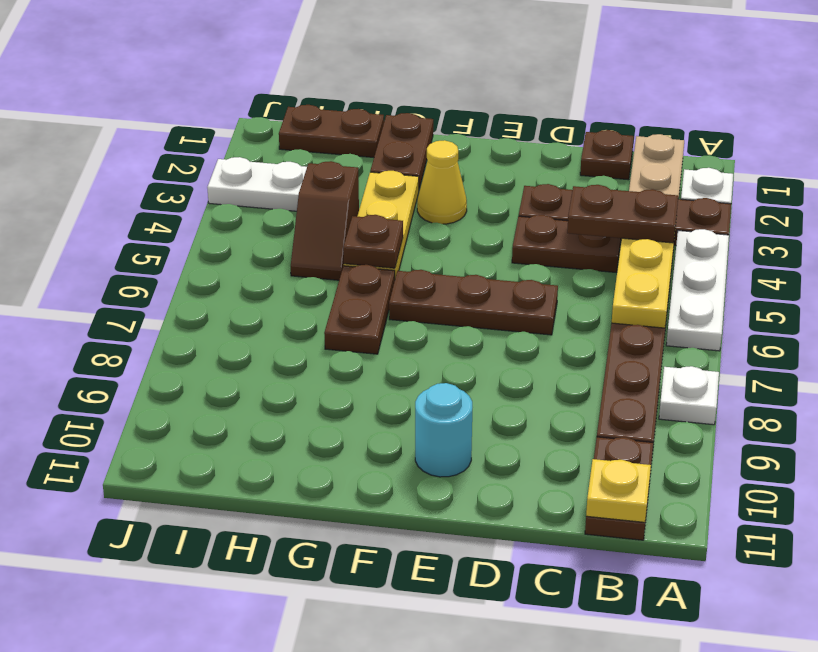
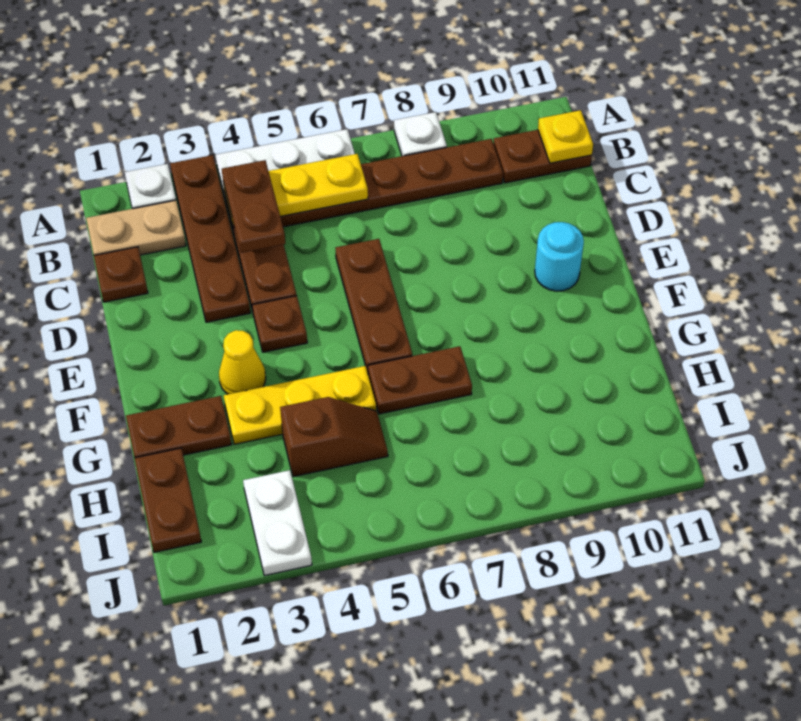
brown 1x1 plate [343,215,403,268] -> brown 1x1 plate moved to [252,296,307,352]

